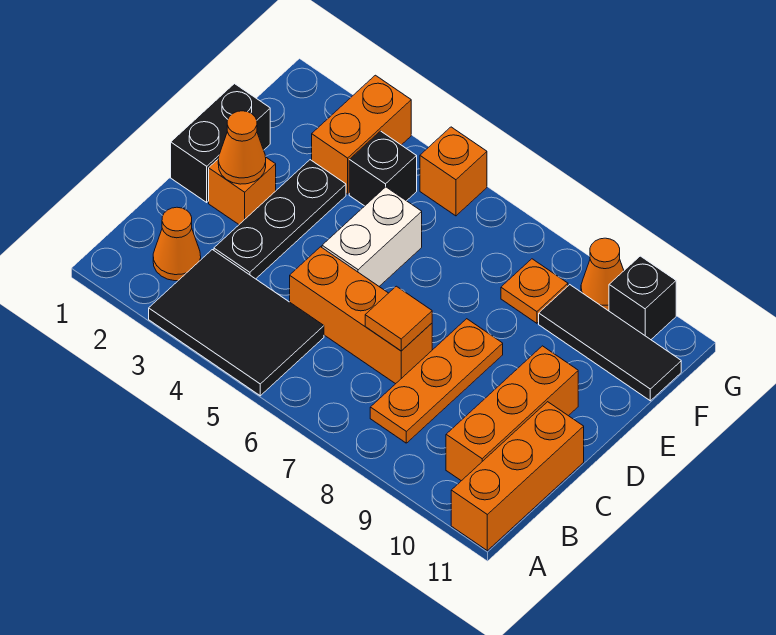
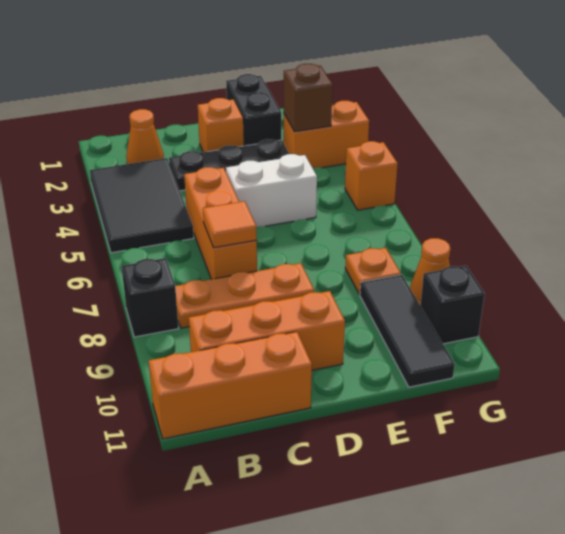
black 1x2 brick [171,84,270,202] -> black 1x2 brick turned to [226,74,281,146]
orange 1x1 cone [218,111,266,184] -> none
none -> brown 1x1 brick [284,64,333,132]
black 1x1 brick [349,131,417,206] -> black 1x1 brick moved to [121,258,179,337]

